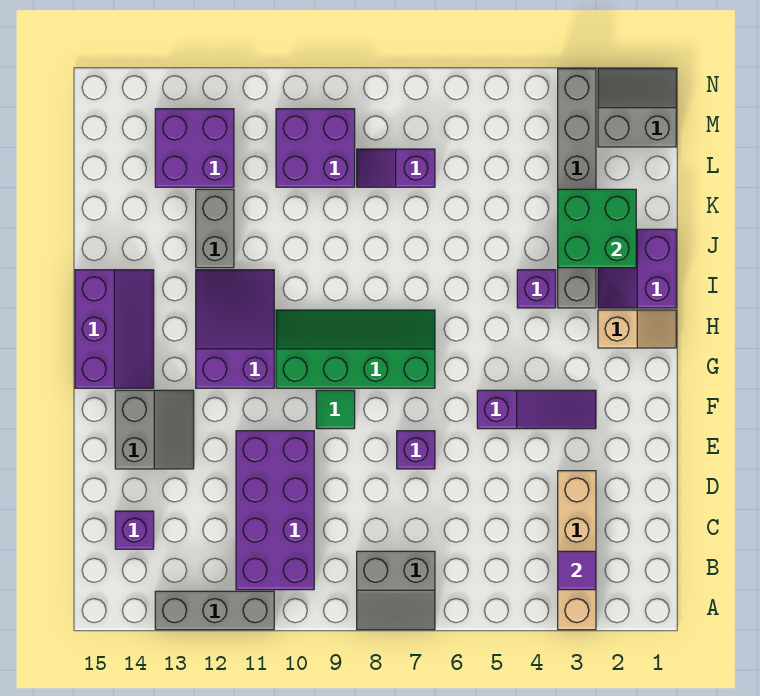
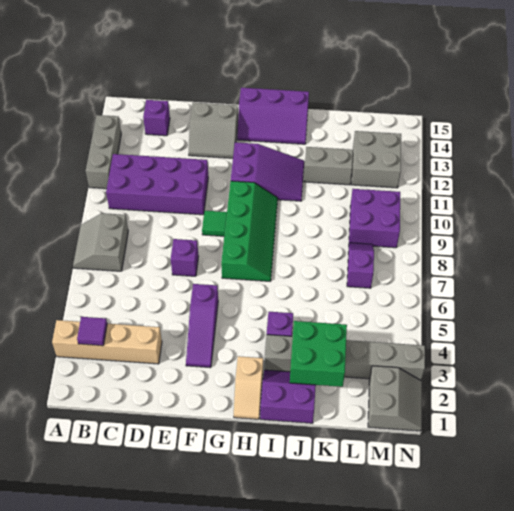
purple 2x2 brick [155,109,234,187] -> grey 2x2 brick [351,131,401,188]

